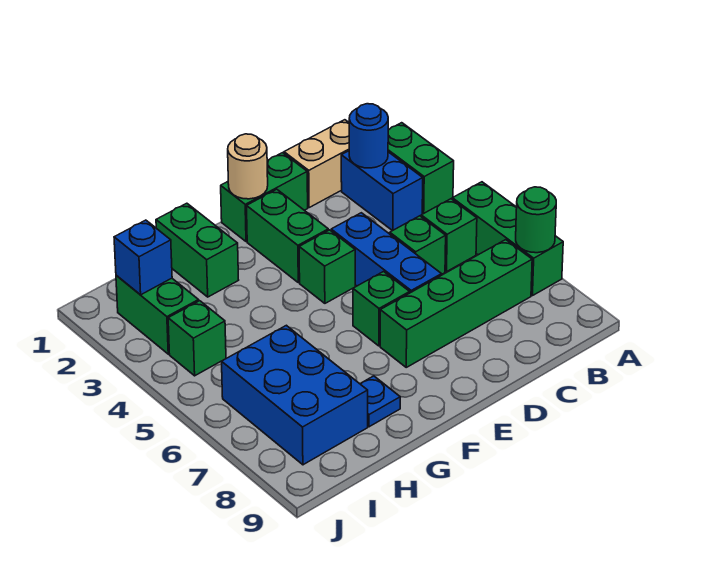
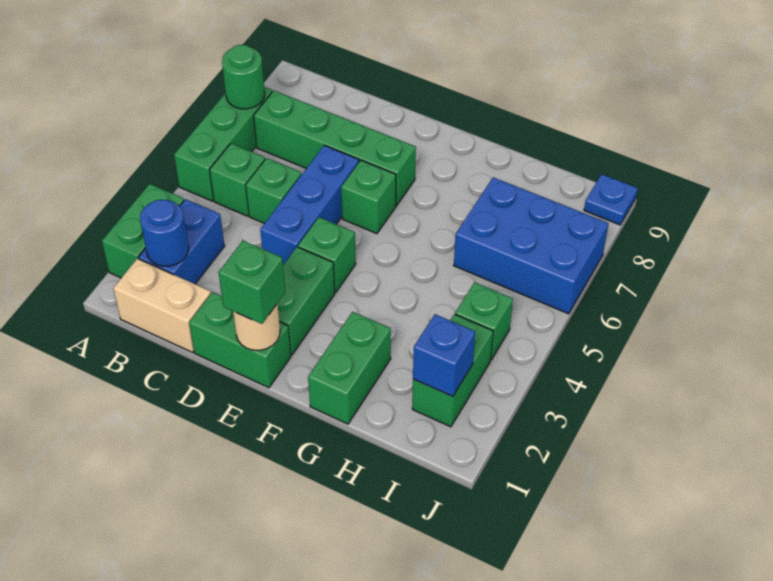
none -> green 1x1 brick [219,241,285,324]
blue 1x1 plate [360,376,400,427] -> blue 1x1 plate moved to [584,174,638,225]
blue 2x3 brick [222,325,368,465] -> blue 2x3 brick turned to [454,177,609,314]

